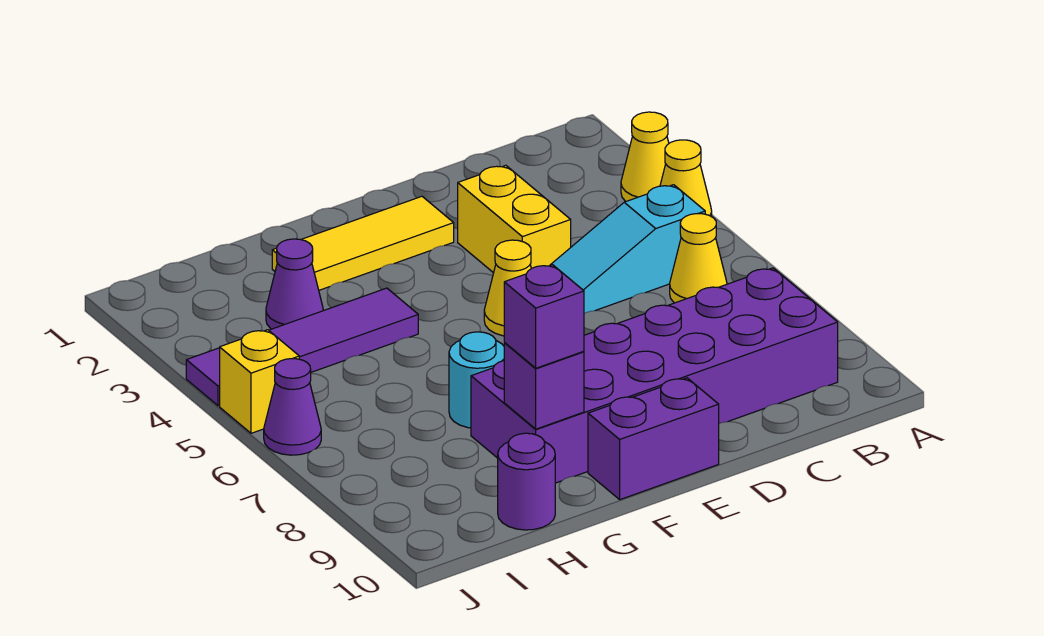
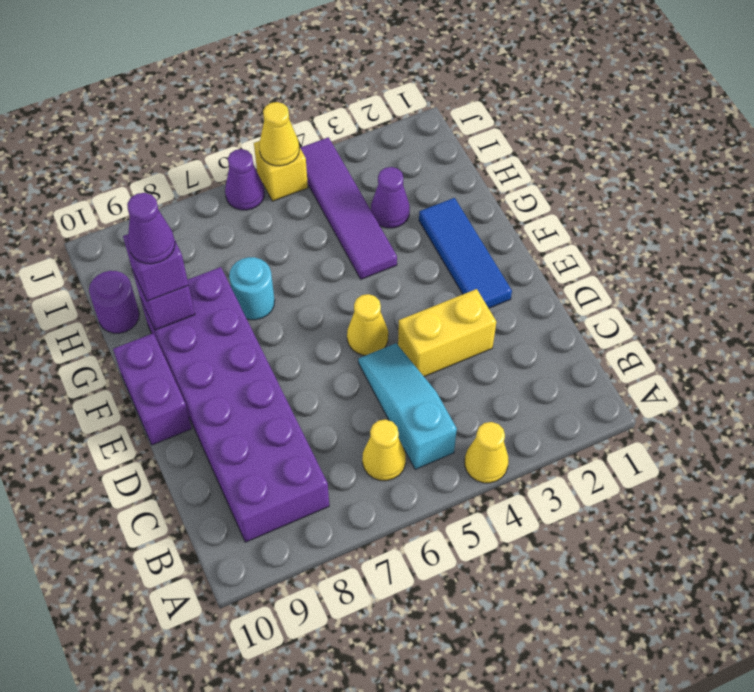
yellow 1x1 cone [621,112,669,201] -> yellow 1x1 cone moved to [259,102,299,166]
yellow 1x3 tile [272,196,454,290] -> blue 1x3 tile [419,198,512,308]
none -> purple 1x1 cone [127,193,175,264]

